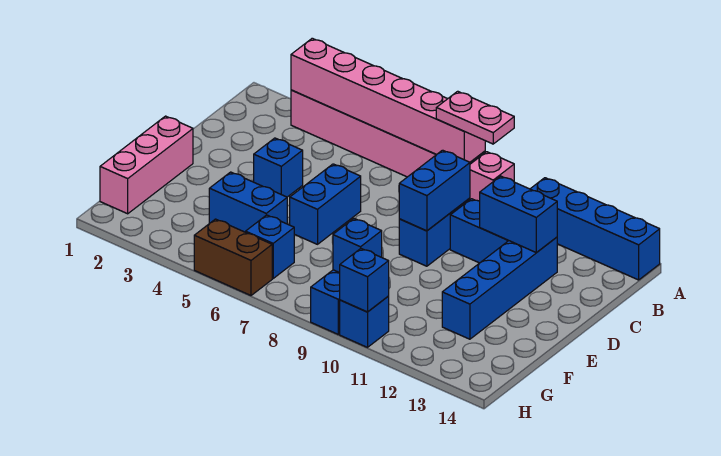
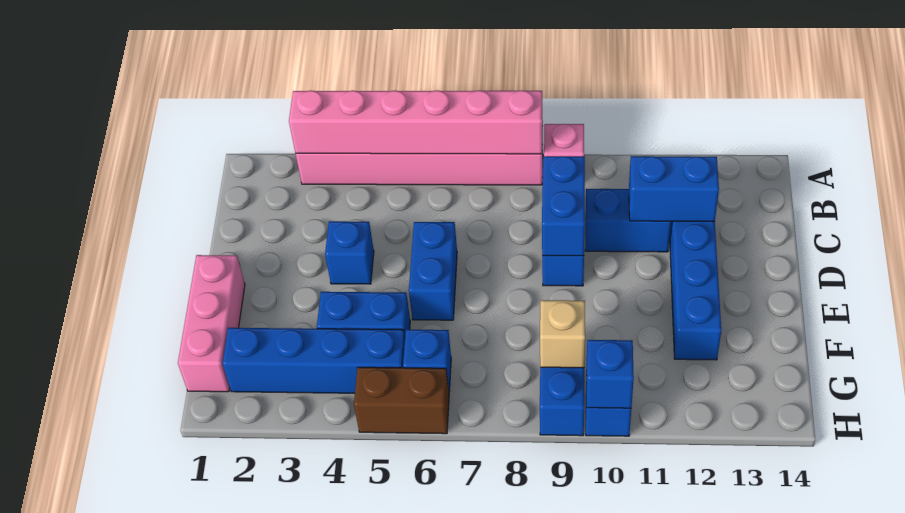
pink 1x2 plate [436,91,514,144] -> none
blue 1x4 brick [531,178,660,280] -> blue 1x4 brick moved to [222,328,405,393]
blue 1x1 brick [333,219,382,273] -> tan 1x1 brick [540,300,585,368]

